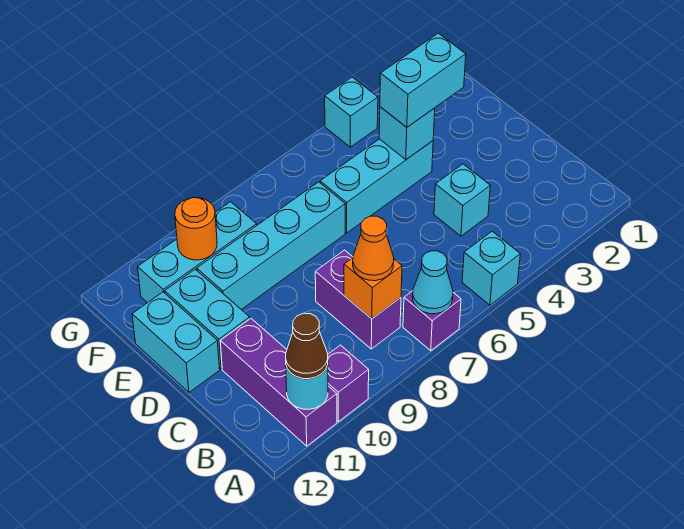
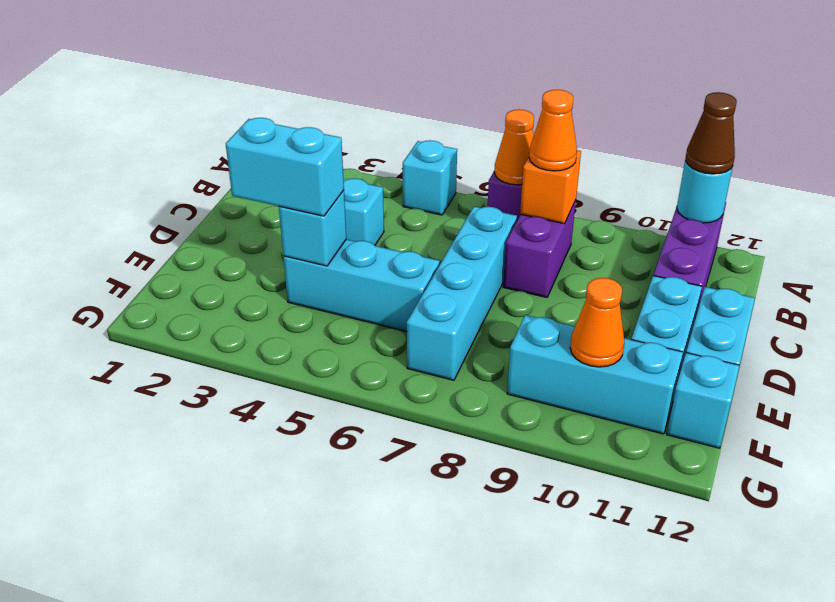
cyan 1x1 cone [413,251,453,314] -> orange 1x1 cone [494,110,534,185]
purple 1x1 brick [328,345,369,422] -> none
cyan 1x4 brick [197,182,345,310] -> cyan 1x4 brick turned to [407,207,517,380]
orange 1x1 round brick [175,198,217,260] -> orange 1x1 cone [570,278,624,367]
cyan 1x1 brick [325,77,378,147] -> cyan 1x1 brick moved to [667,353,740,448]

